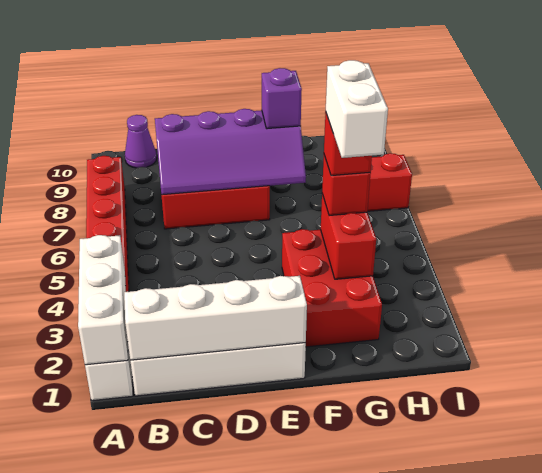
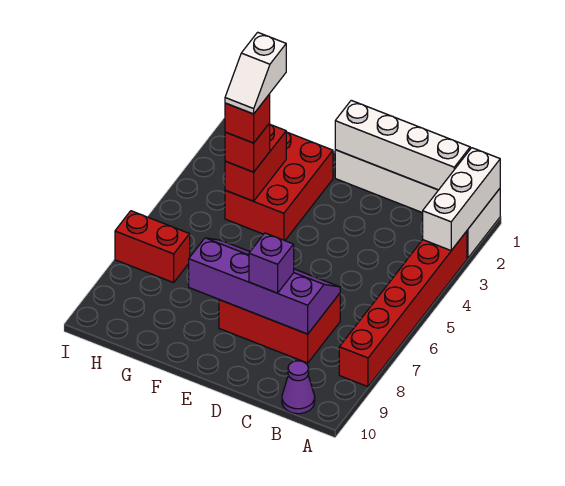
purple 1x1 brick [262,68,302,129] -> purple 1x1 brick moved to [249,233,294,293]
white 1x2 brick [326,60,388,158] -> white 1x2 slope [225,32,286,114]

